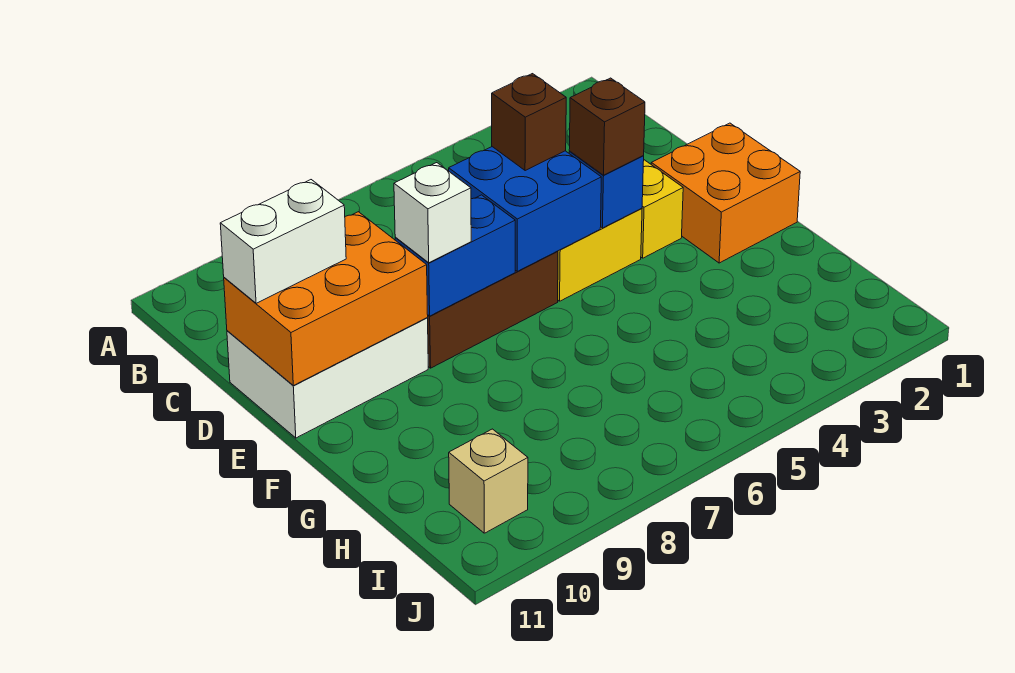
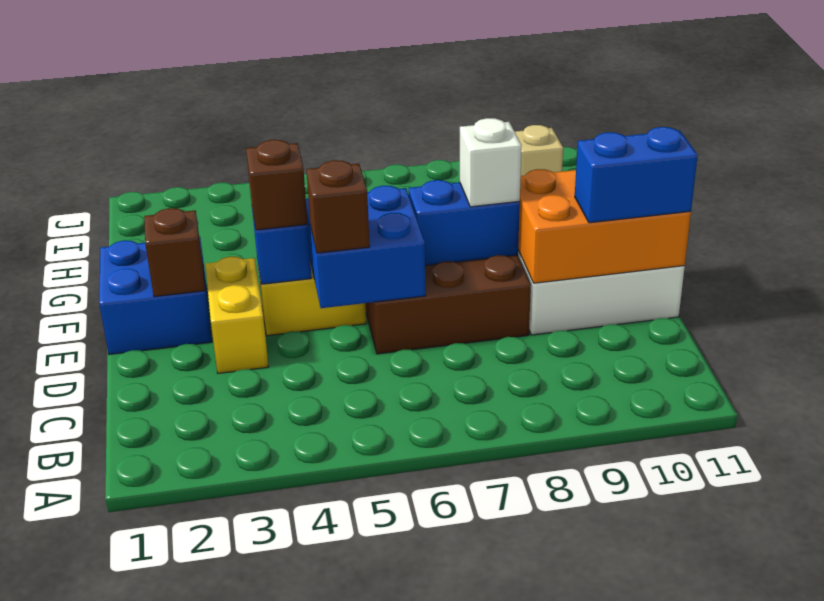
white 1x2 brick [220,180,346,303] -> blue 1x2 brick [575,127,698,223]
orange 2x2 brick [651,123,800,263] -> blue 2x2 brick [99,237,212,355]
none -> brown 1x1 brick [144,208,205,297]

